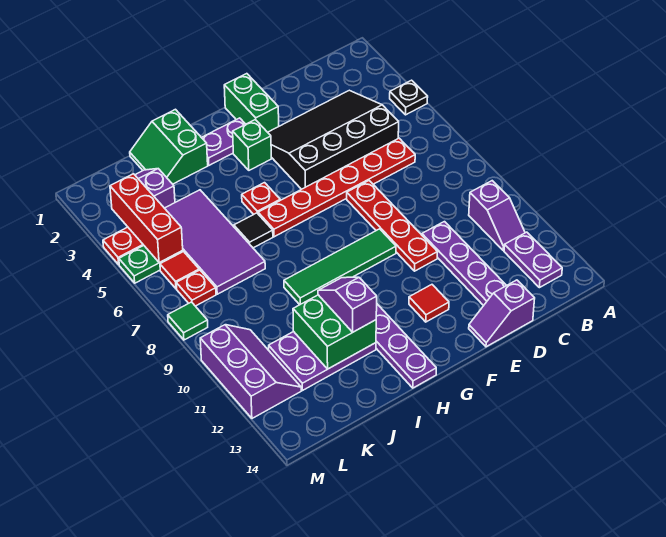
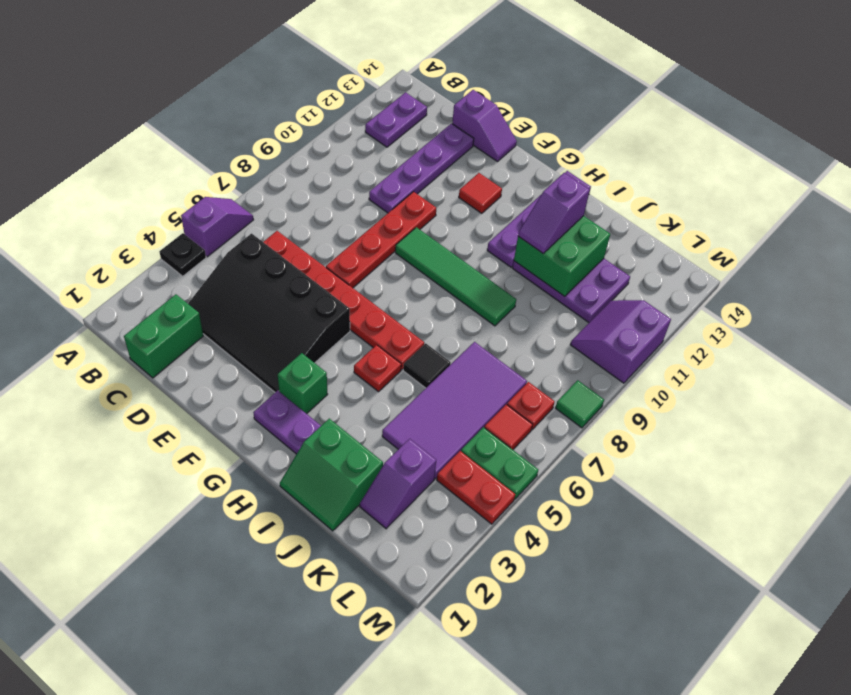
purple 1x2 slope [469,181,525,251] -> purple 1x2 slope moved to [181,197,253,257]
green 1x2 brick [224,74,279,132] -> green 1x2 brick moved to [124,294,203,378]
green 2x2 slope [130,109,208,184] -> green 2x2 slope turned to [280,419,383,531]
red 1x3 brick [110,174,183,263] -> none
purple 2x3 slope [200,325,301,418] -> purple 2x2 slope [570,300,671,383]

